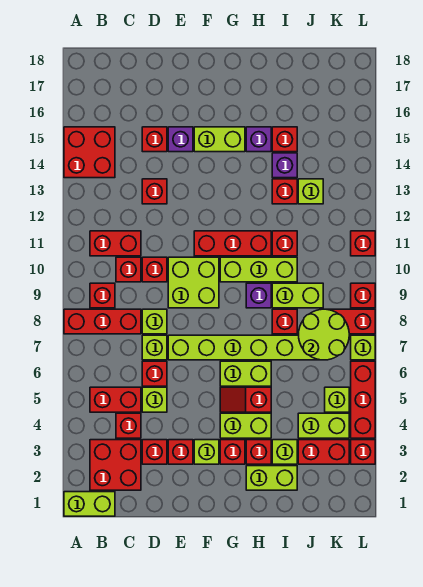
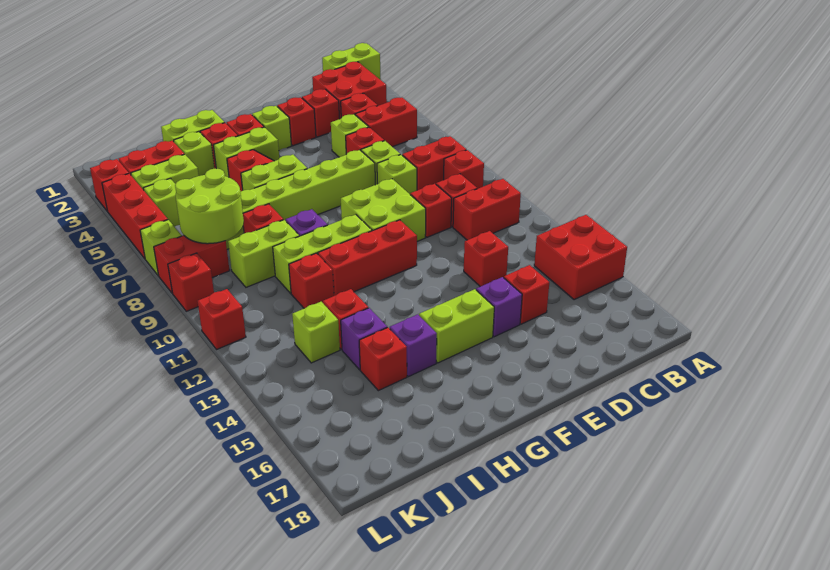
red 1x3 brick [64,309,141,334] -> red 1x2 brick [402,136,466,190]

